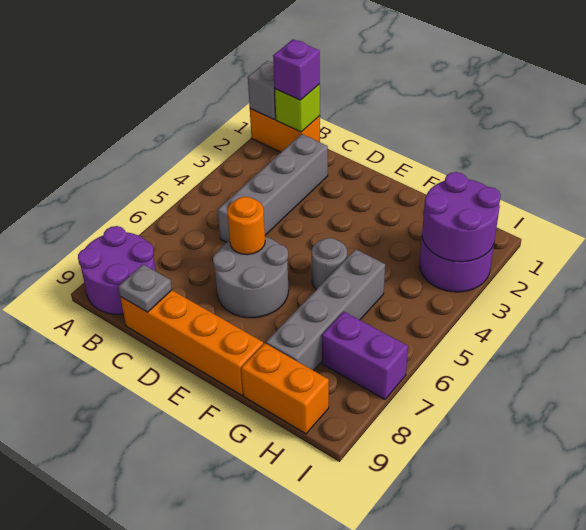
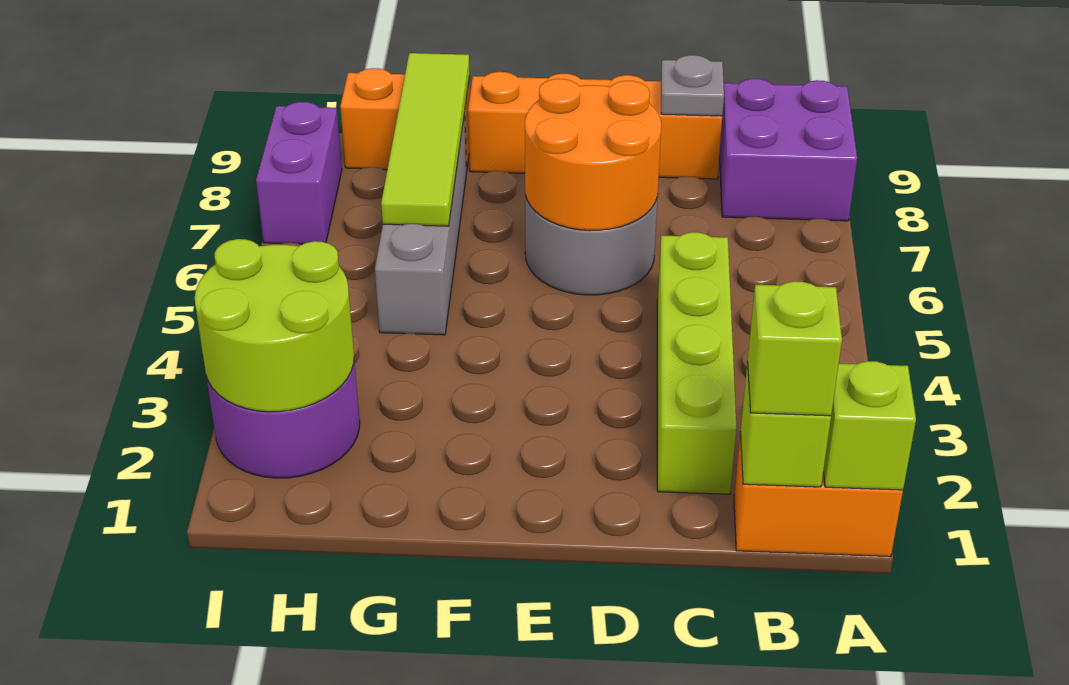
grey 1x1 brick [248,61,276,119] -> lime 1x1 brick [823,361,916,490]
purple 2x2 round brick [78,226,156,314] -> purple 2x2 brick [719,79,857,221]
purple 1x1 brick [273,39,320,100] -> lime 1x1 brick [748,281,842,416]
grey 1x4 brick [218,134,328,242] -> lime 1x4 brick [657,232,737,494]
orange 1x1 round brick [227,197,265,255] -> orange 2x2 round brick [525,79,661,231]
grey 1x1 round brick [312,238,347,290] -> none
none -> lime 1x4 tile [381,53,470,226]
purple 2x2 round brick [422,172,501,262] -> lime 2x2 round brick [195,239,354,412]
purple 1x2 brick [322,311,408,399] -> purple 1x2 brick turned to [256,102,342,244]

